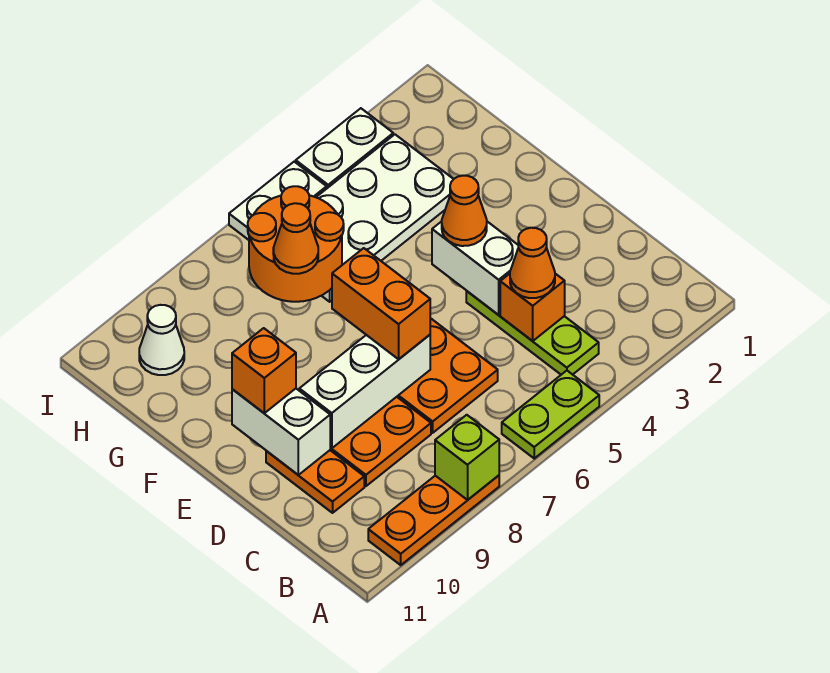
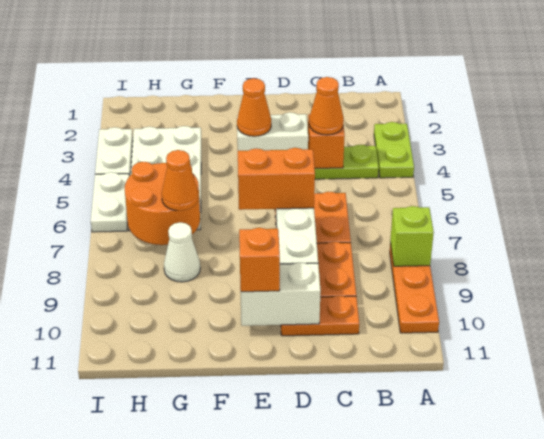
lime 1x2 plate [502,371,599,458] -> lime 1x2 plate moved to [374,122,414,178]
white 1x1 cone [139,305,184,375] -> white 1x1 cone moved to [164,222,200,282]

